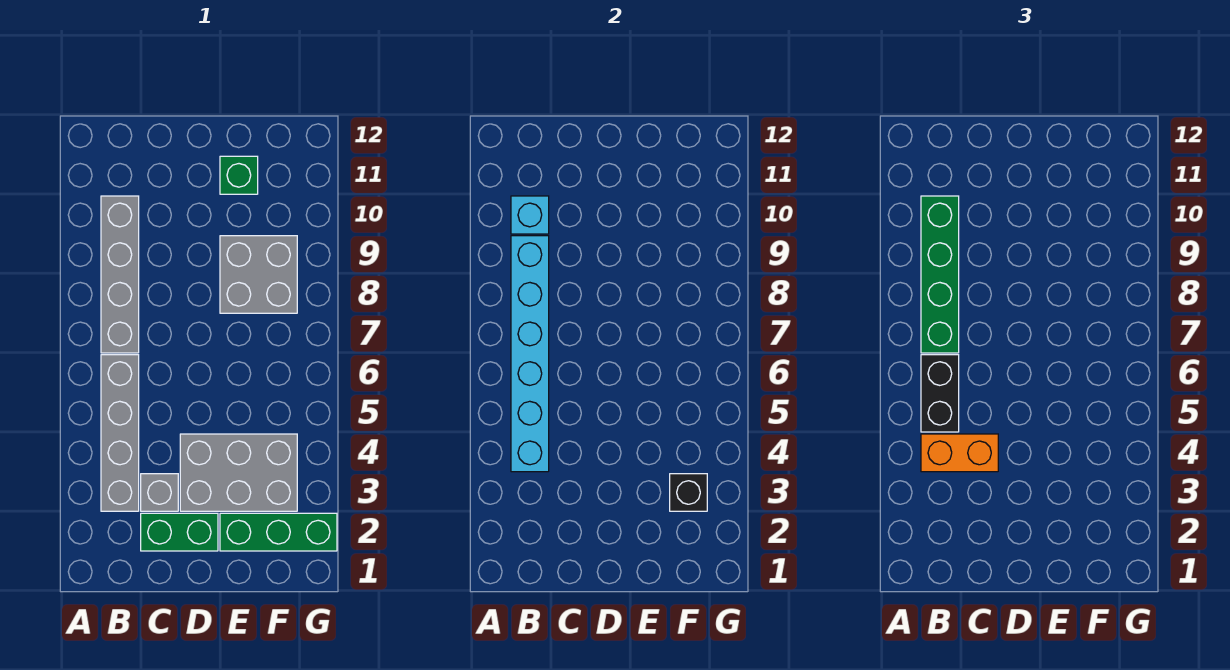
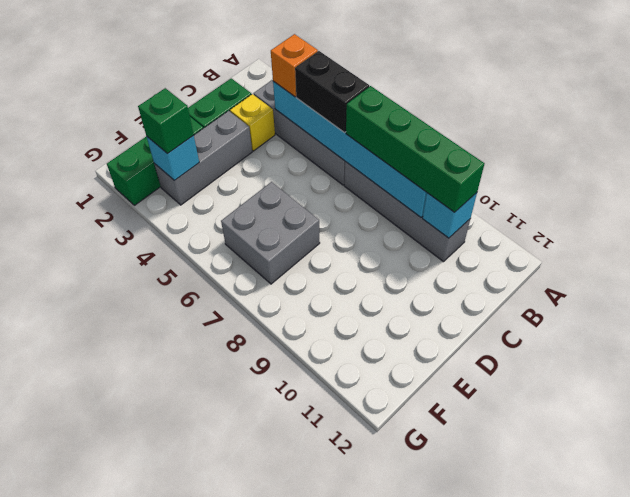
orange 1x2 brick [921,434,998,472] -> orange 1x1 brick [271,34,318,97]
grey 1x1 brick [141,474,178,511] -> yellow 1x1 brick [230,94,275,151]
grey 2x3 brick [180,434,297,511] -> grey 1x3 brick [154,111,252,205]
grey 2x2 brick [220,236,297,313] -> grey 2x2 brick moved to [221,182,320,284]
green 1x1 brick [220,156,258,194] -> green 1x1 brick moved to [138,88,194,154]
black 1x1 brick [670,474,707,511] -> cyan 1x1 brick [147,136,199,181]

